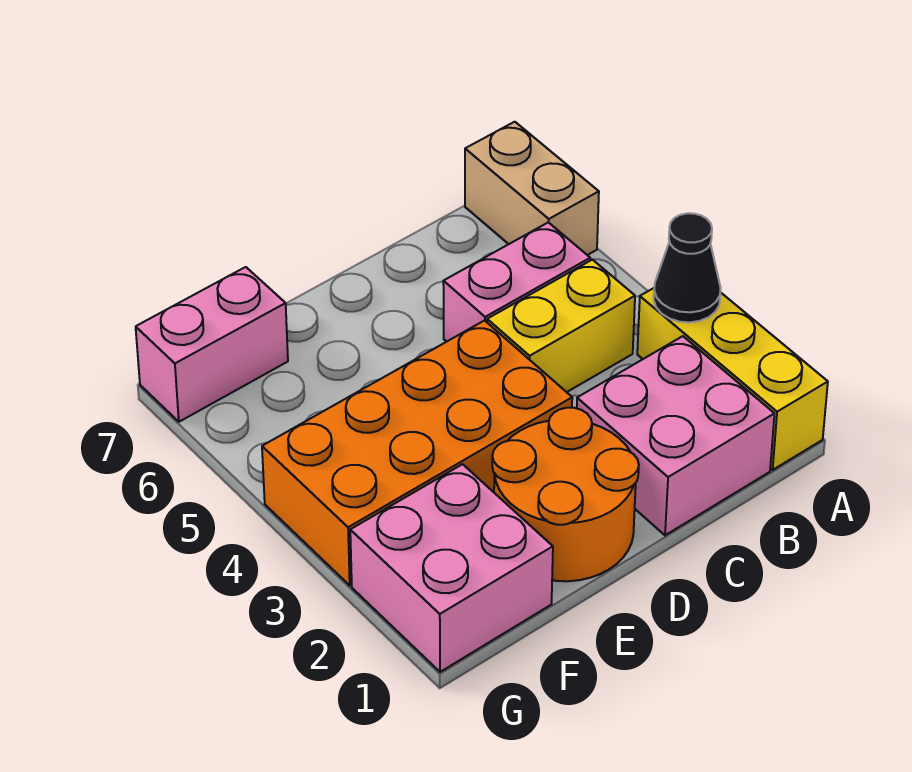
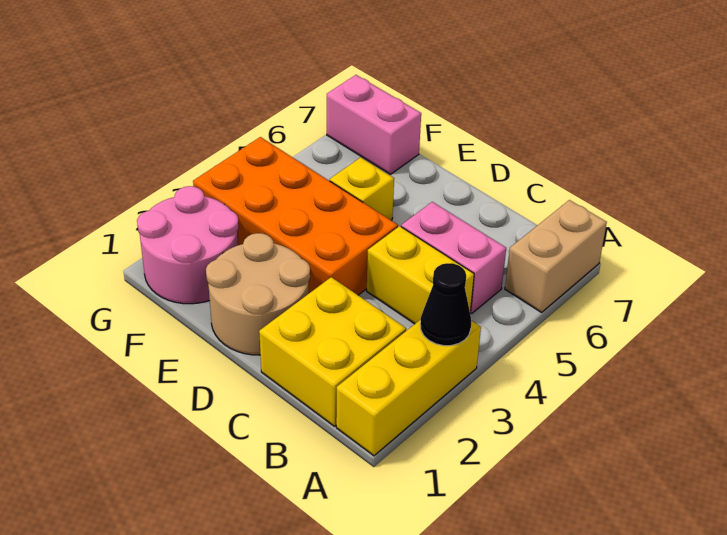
pink 2x2 brick [577,336,774,535] -> yellow 2x2 brick [259,277,406,426]
orange 2x2 round brick [492,408,639,581] -> tan 2x2 round brick [206,233,310,355]
none -> yellow 1x1 brick [330,157,394,220]
pink 2x2 brick [350,464,553,672] -> pink 2x2 round brick [137,186,239,304]

